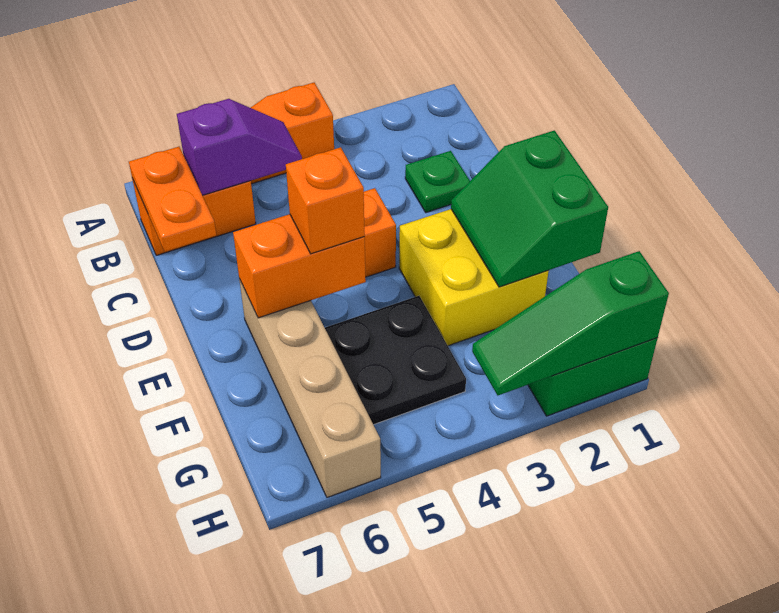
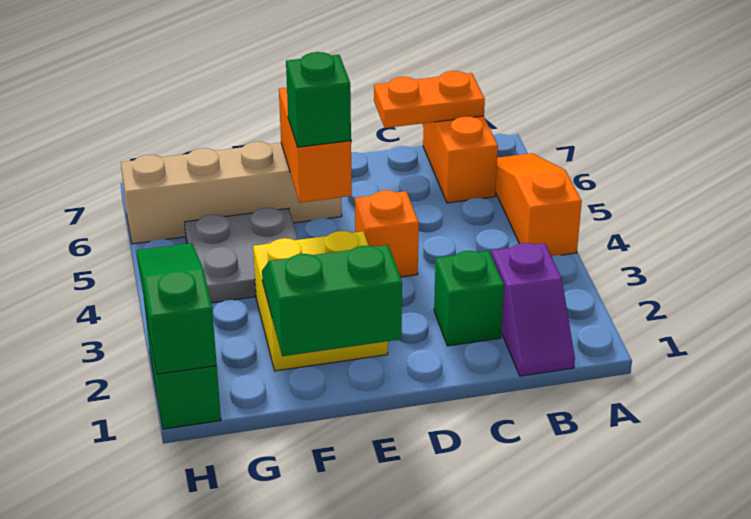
purple 1x2 slope [177,99,302,195] -> purple 1x2 slope moved to [492,243,575,376]
green 1x1 plate [405,151,470,213] -> green 1x1 brick [434,251,504,346]
orange 1x1 brick [286,147,365,254] -> green 1x1 brick [286,52,351,147]
black 2x2 plate [325,296,466,425] -> grey 2x2 plate [185,208,298,303]

